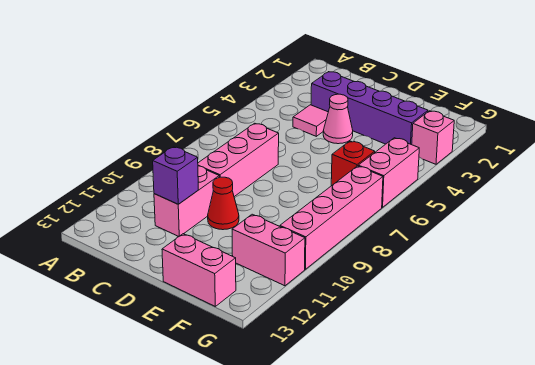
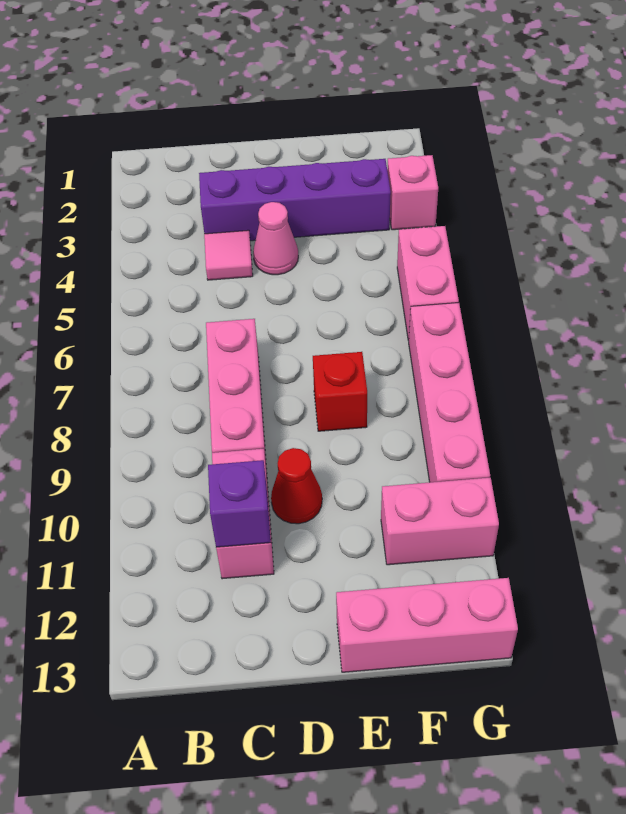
pink 1x2 brick [162,234,236,306] -> pink 1x3 brick [336,578,518,672]
red 1x1 brick [331,141,375,186] -> red 1x1 brick moved to [313,352,367,431]

